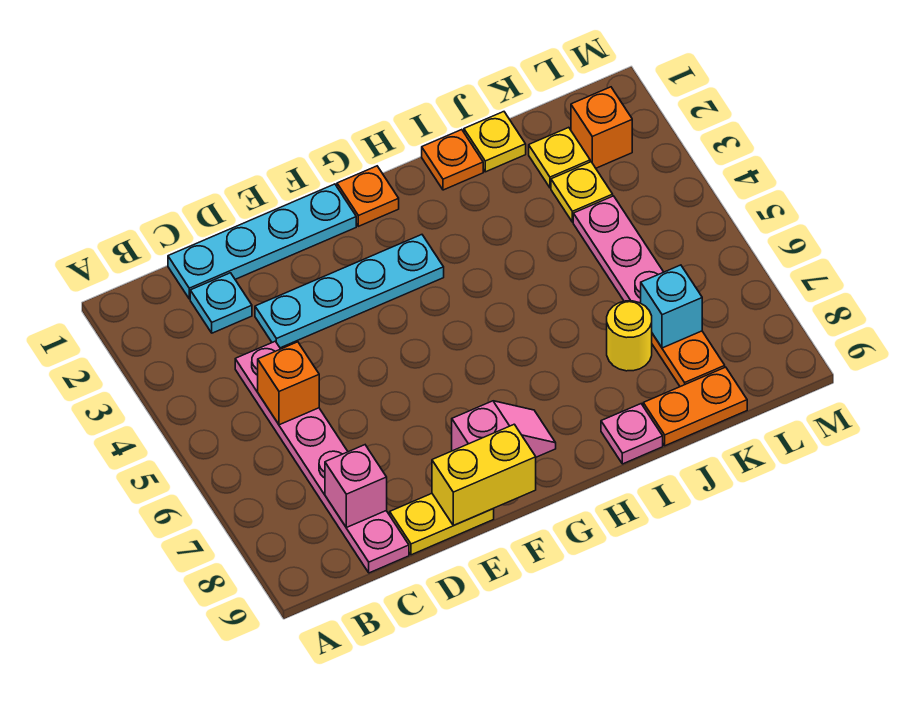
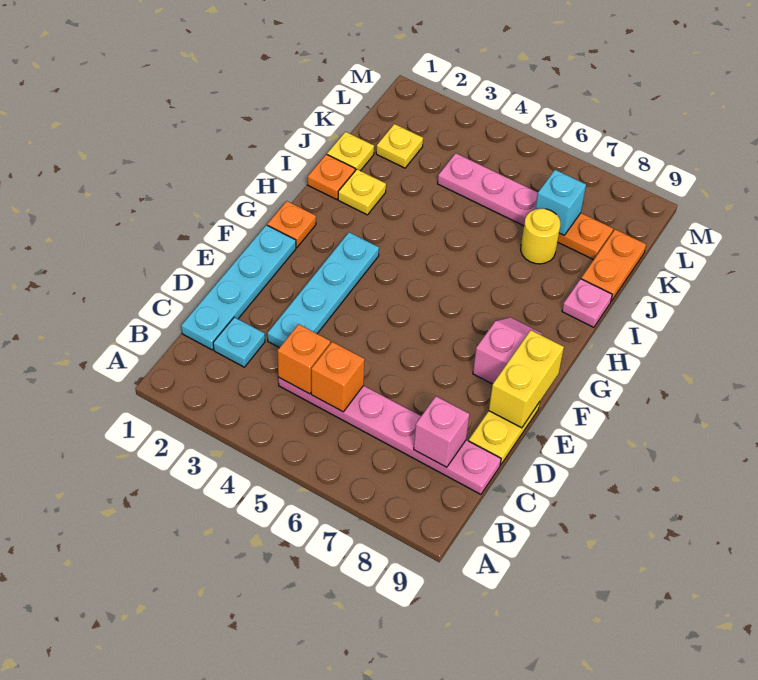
yellow 1x1 plate [551,162,613,222] -> yellow 1x1 plate moved to [338,169,386,215]
orange 1x1 brick [571,87,632,168] -> orange 1x1 brick moved to [277,324,330,394]

